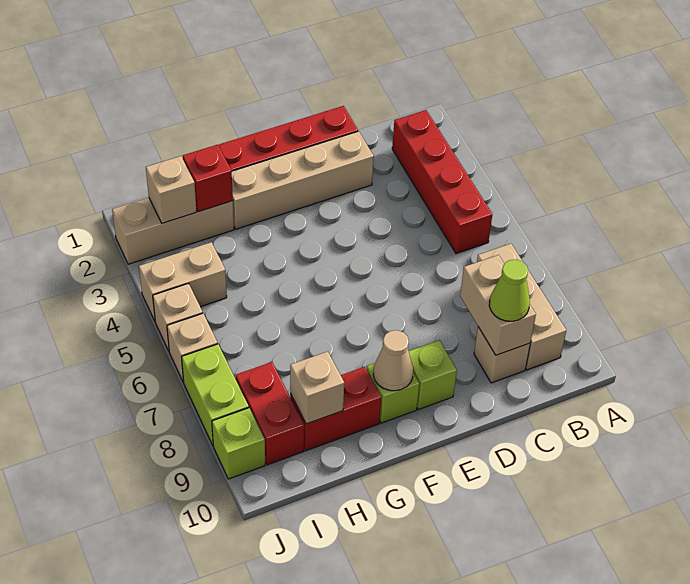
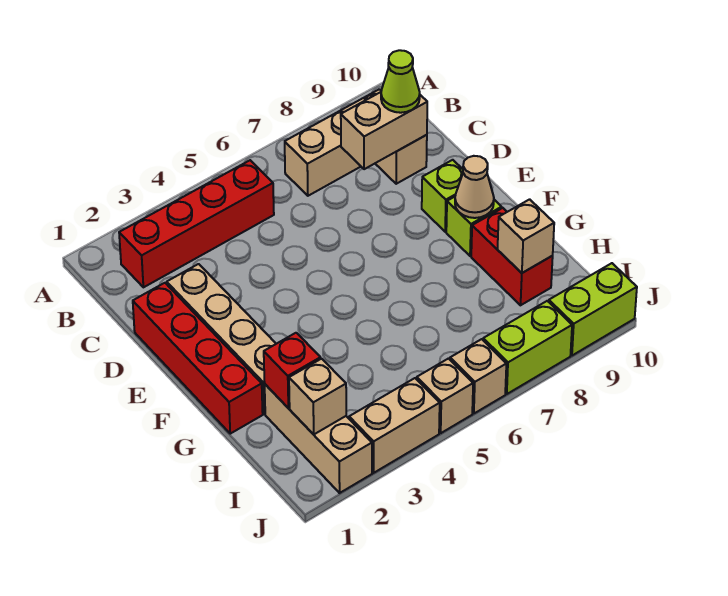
tan 1x2 brick [139,242,227,321] -> tan 1x2 brick turned to [349,378,440,473]
red 1x2 brick [236,362,304,465] -> none
lime 1x1 brick [212,408,265,479] -> lime 1x2 brick [549,263,637,356]

